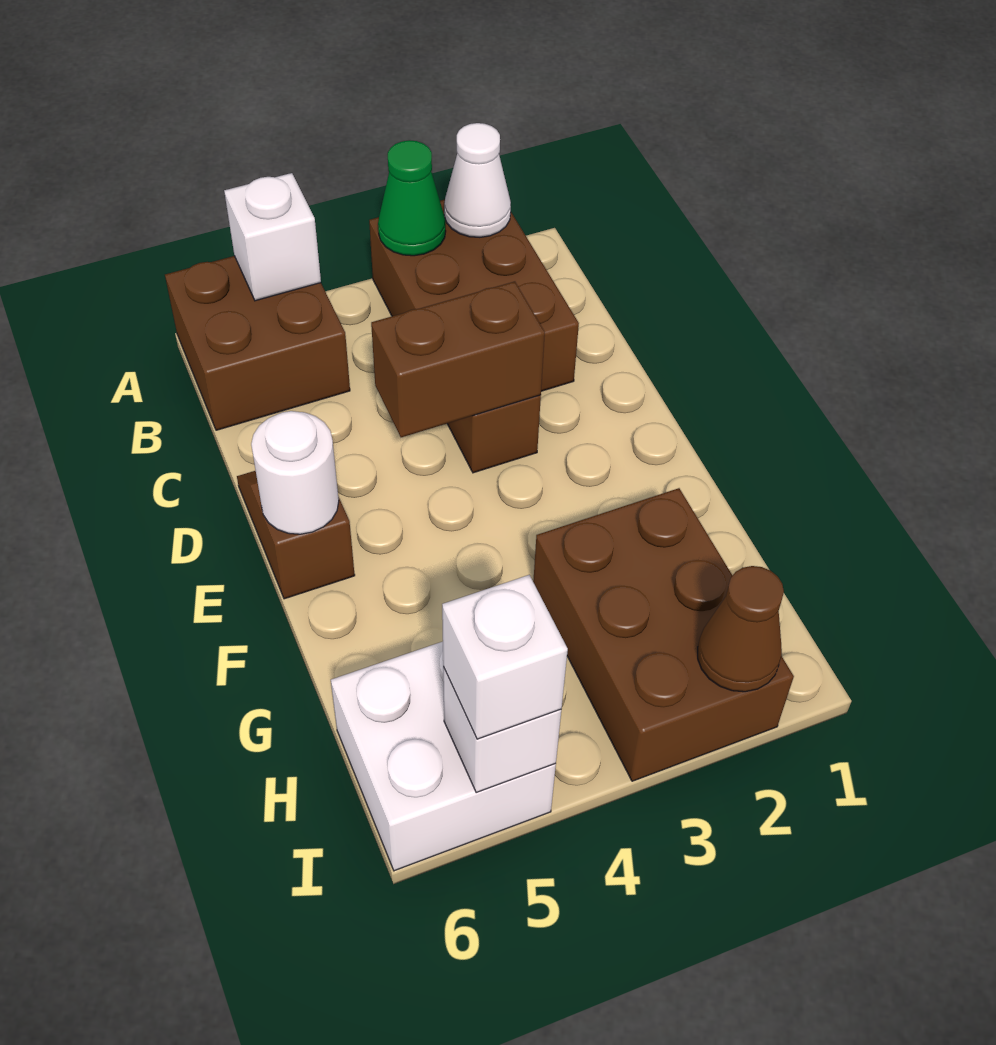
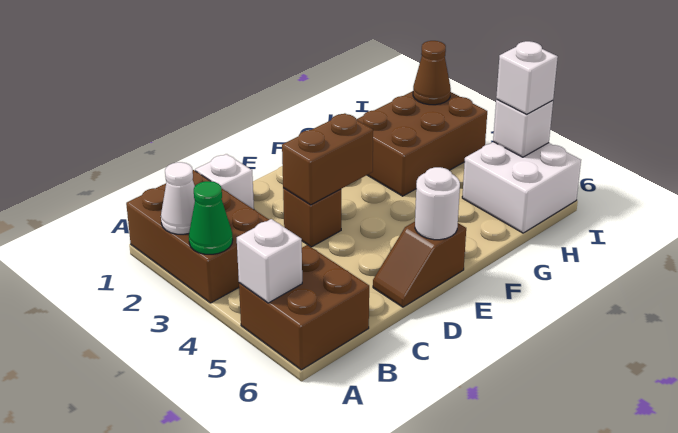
brown 2x3 brick [369,200,579,391] -> brown 2x3 brick turned to [126,170,269,303]
none -> white 1x1 brick [195,154,254,209]
brown 1x2 brick [371,282,545,437] -> brown 1x2 brick turned to [282,113,373,205]

